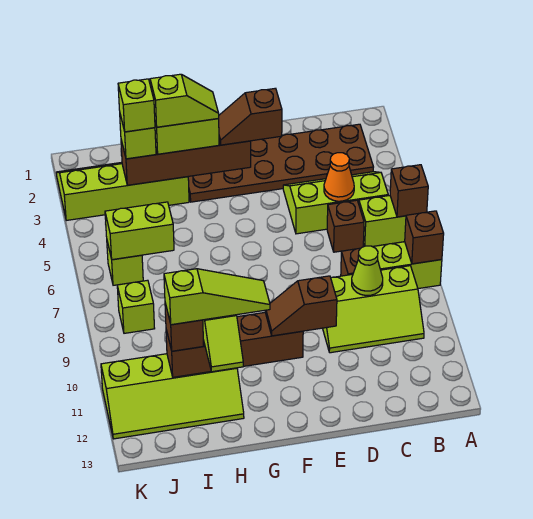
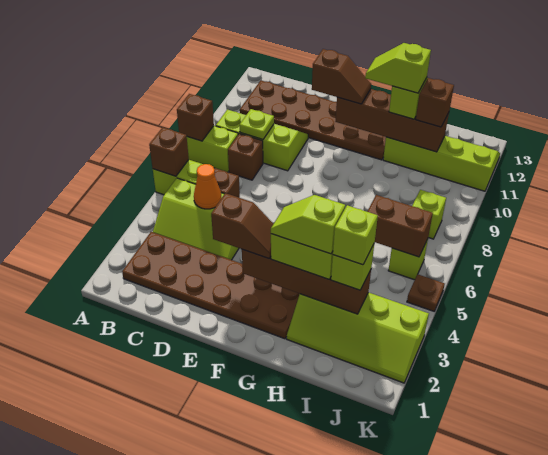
none -> brown 2x6 plate [240,81,386,160]
lime 1x1 cone [352,246,383,295] -> lime 1x1 plate [240,109,274,140]
lime 1x3 slope [164,269,270,325] -> lime 1x2 slope [365,43,431,93]
lime 1x2 brick [105,202,174,260] -> brown 1x2 brick [367,195,433,257]
none -> brown 1x1 plate [407,274,445,311]

